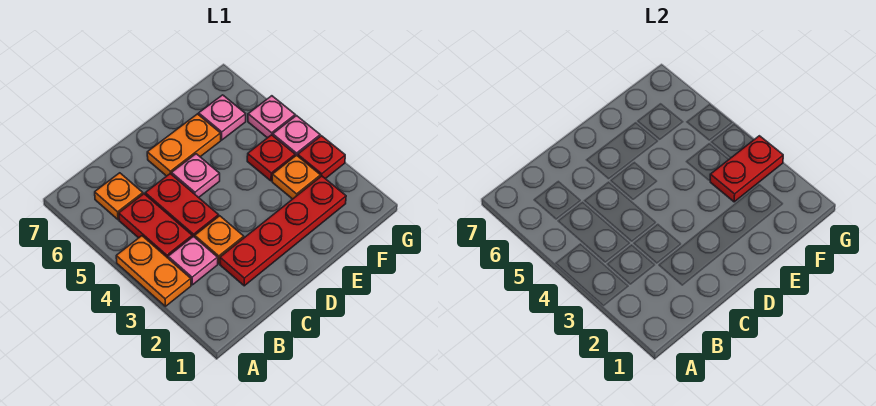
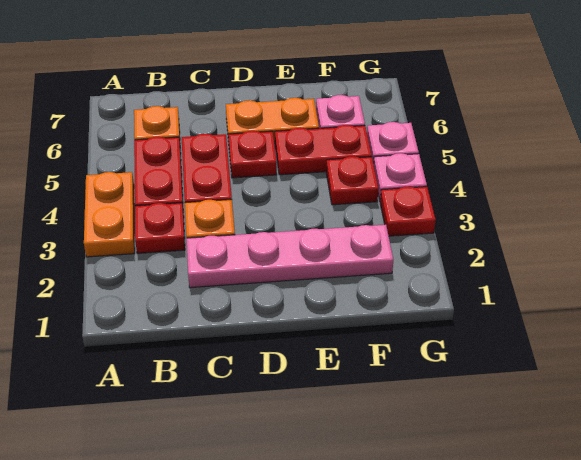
pink 1x1 plate [168,236,218,285] -> red 1x1 plate [135,203,185,253]
red 1x4 plate [220,176,346,286] -> pink 1x4 plate [186,225,393,288]
pink 1x1 plate [172,154,220,198] -> red 1x1 plate [228,131,277,178]
orange 1x1 plate [272,155,321,199] -> none
red 1x2 plate [710,136,783,202] -> red 1x2 plate moved to [275,125,372,175]

